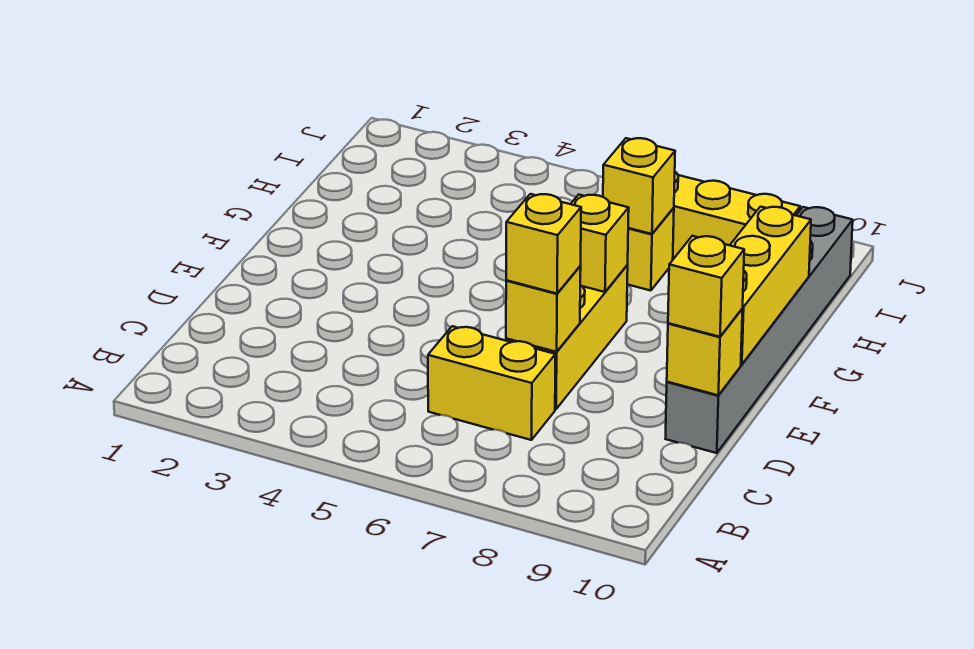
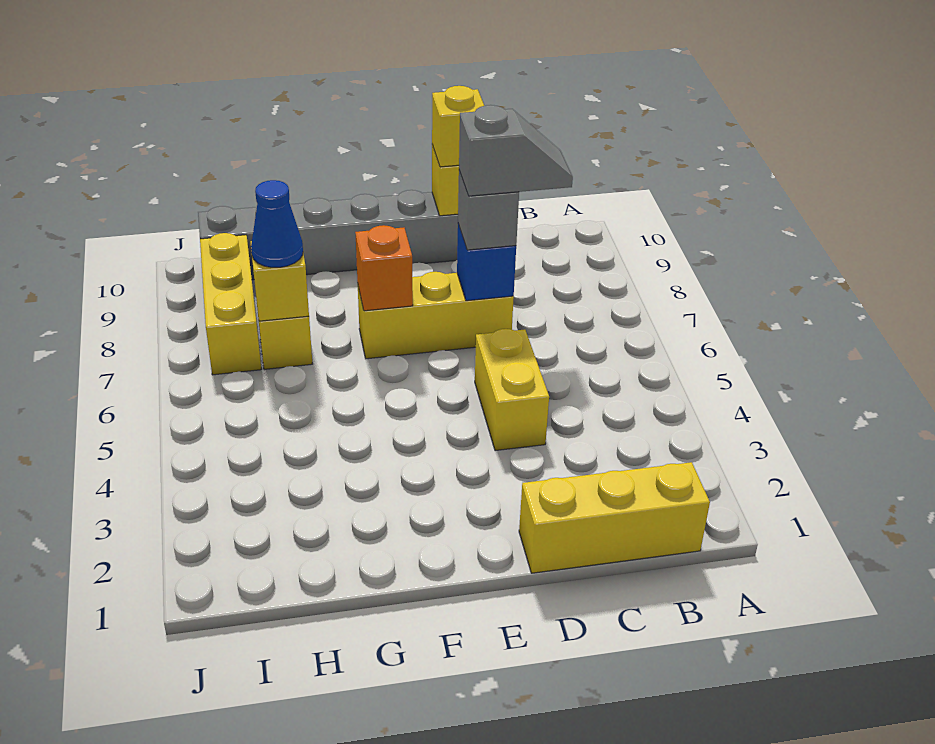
yellow 1x2 brick [428,326,555,440] -> yellow 1x2 brick moved to [475,329,549,451]
none -> grey 1x2 slope [459,105,573,196]
yellow 1x1 brick [506,266,581,352] -> blue 1x1 brick [457,224,516,301]
yellow 1x1 brick [506,194,581,294] -> grey 1x1 brick [458,171,519,250]
yellow 1x3 brick [730,207,811,365] -> yellow 1x3 brick moved to [519,462,710,573]
yellow 1x1 brick [571,195,629,292] -> orange 1x1 brick [355,225,413,311]
none -> blue 1x1 cone [251,180,303,267]

